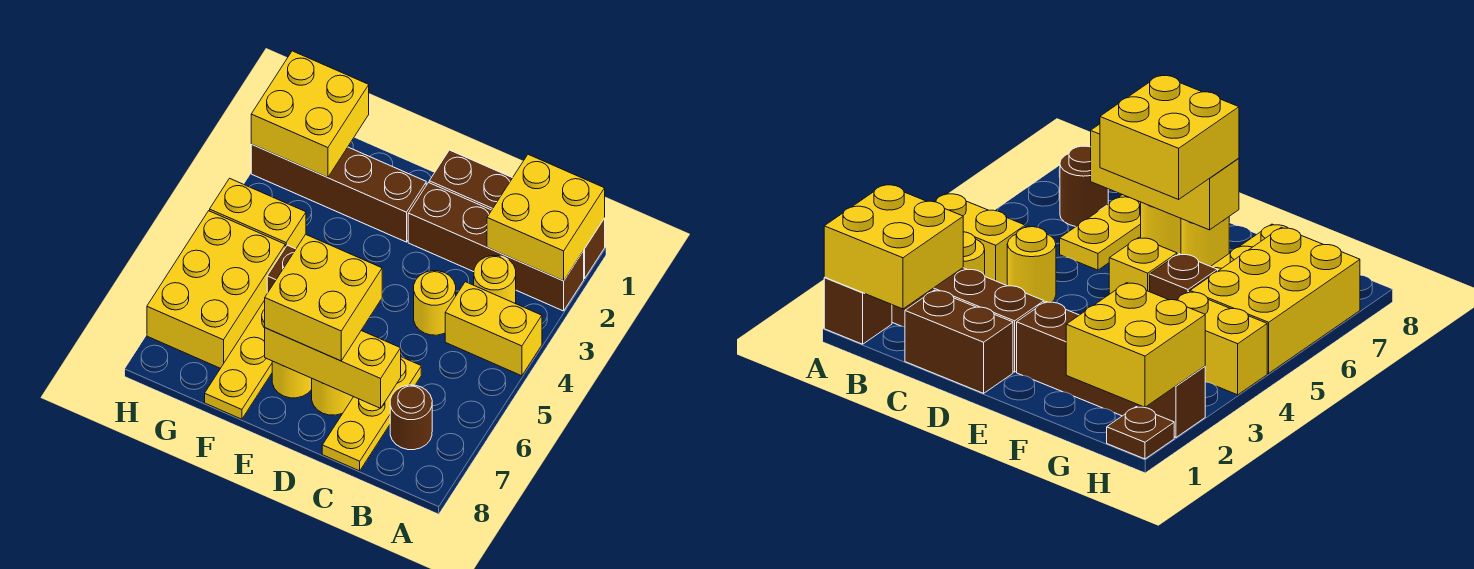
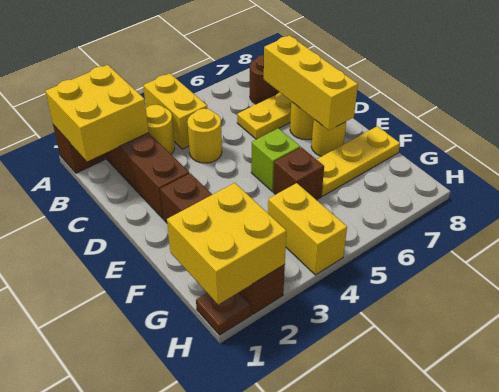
brown 1x2 brick [429,150,512,210] -> none
yellow 2x2 brick [265,234,382,361] -> none
yellow 1x1 brick [1109,238,1177,294] -> lime 1x1 brick [251,128,300,191]
yellow 2x3 brick [147,211,285,368] -> none

